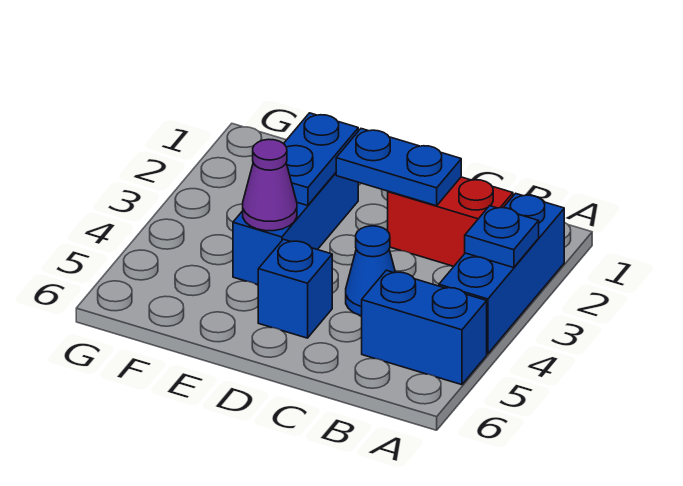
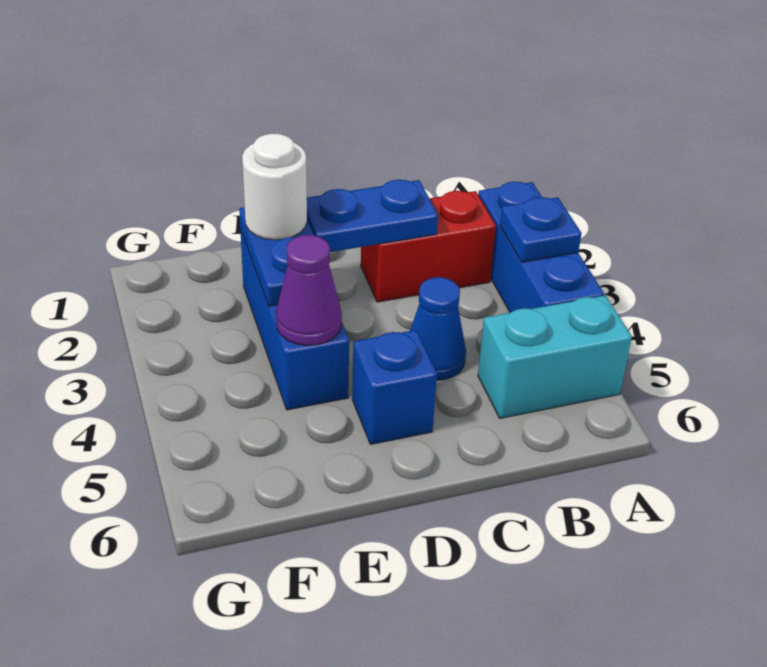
blue 1x2 brick [362,270,487,385] -> cyan 1x2 brick [478,296,632,418]
none -> white 1x1 round brick [242,134,307,240]

